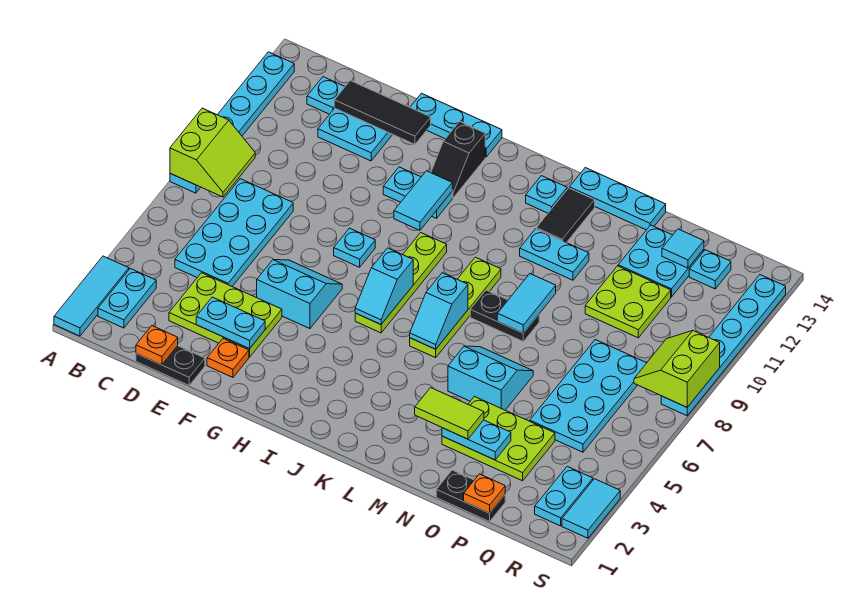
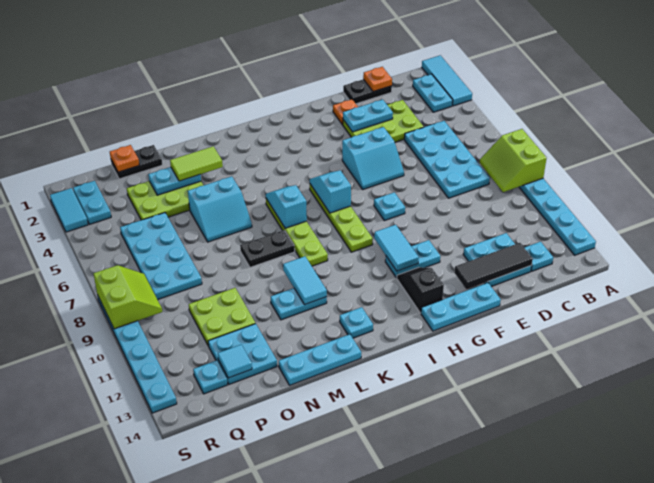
black 1x2 tile [536,188,595,243] -> none
cyan 1x2 tile [497,274,556,333] -> cyan 1x2 tile moved to [283,256,327,305]

